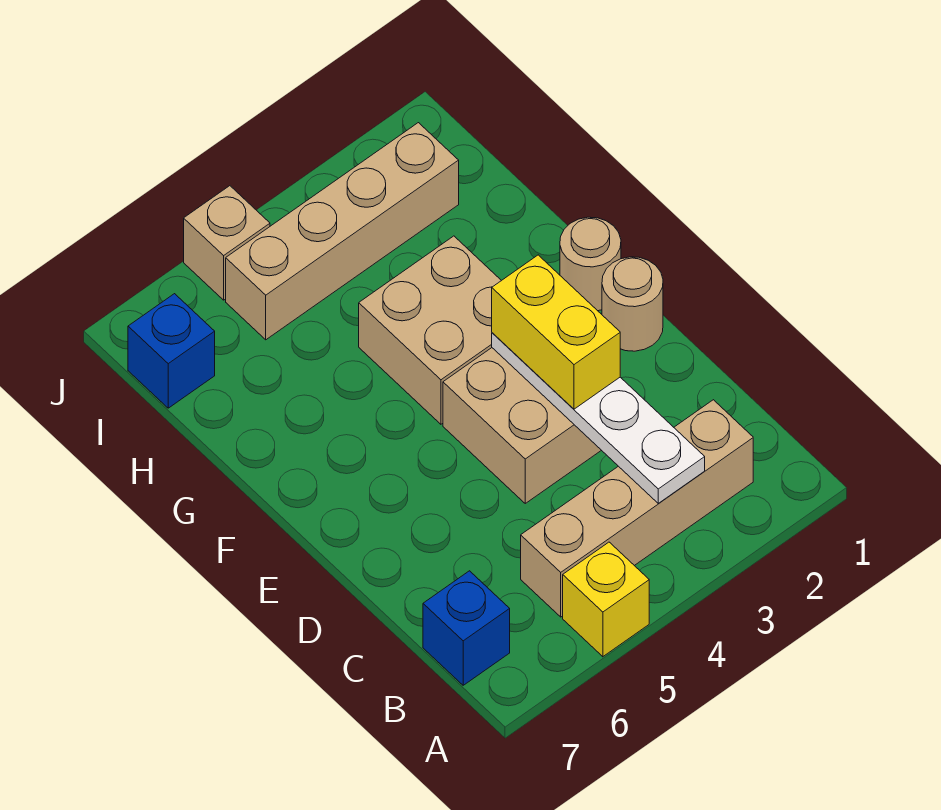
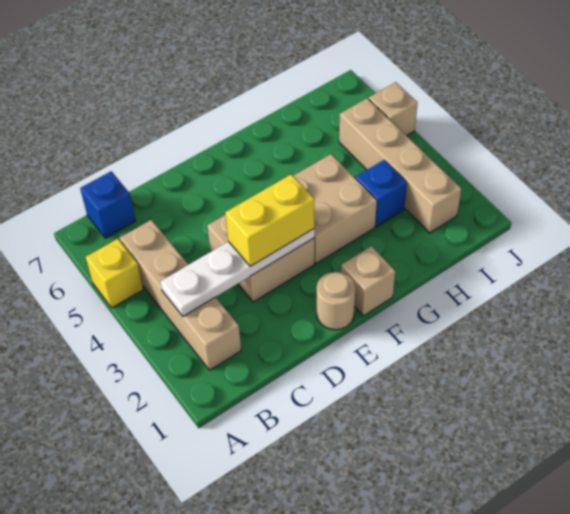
tan 1x1 round brick [560,217,621,311] -> tan 1x1 brick [341,246,395,316]
blue 1x1 brick [128,294,215,408] -> blue 1x1 brick moved to [356,160,407,227]

